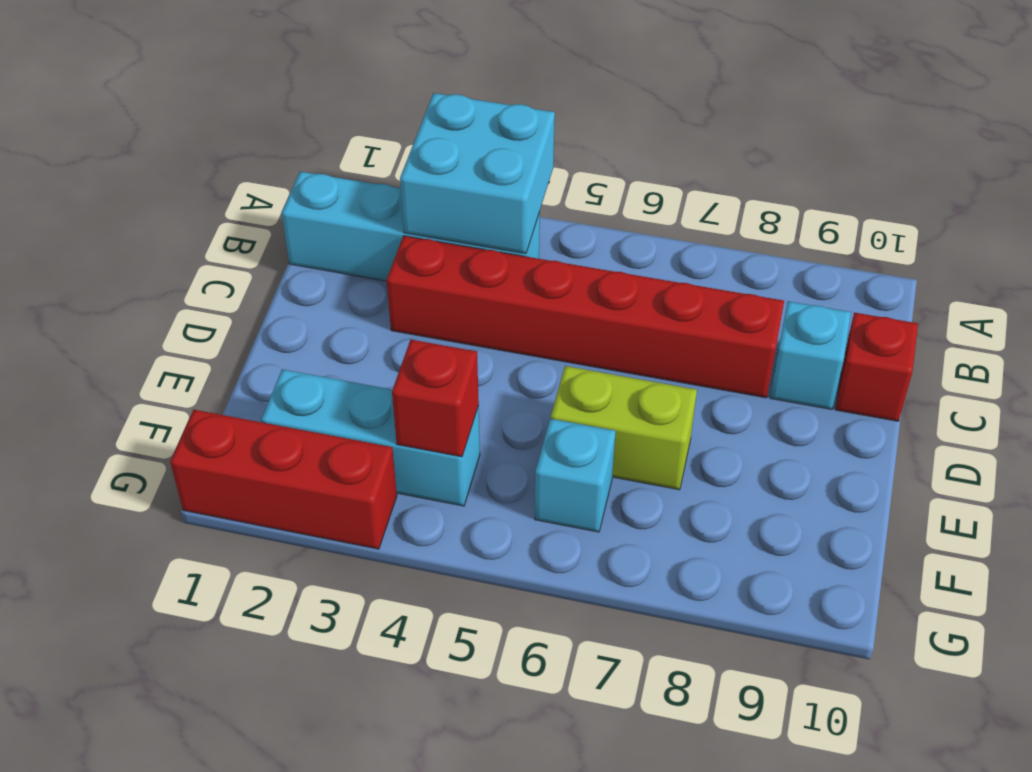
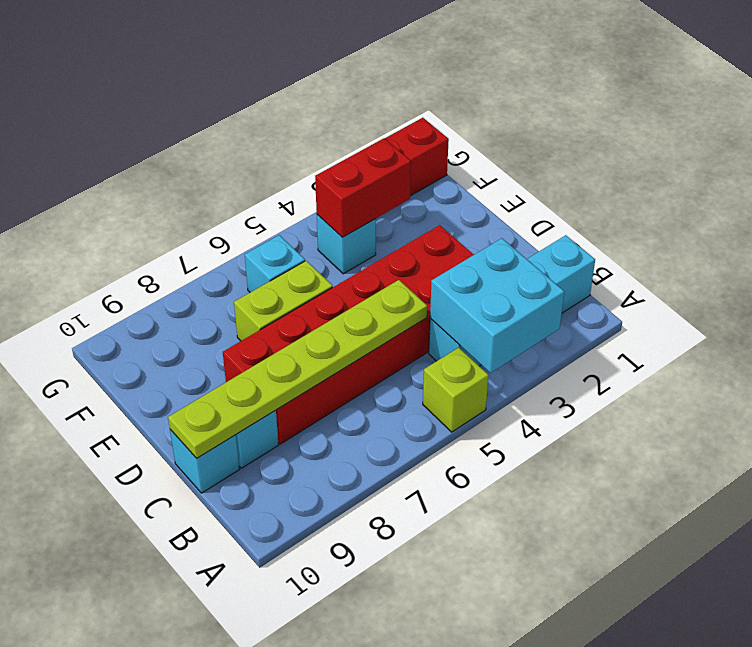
none -> lime 1x1 brick [423,348,489,432]
red 1x6 brick [387,236,784,398] -> red 2x6 brick [223,225,474,444]
none -> lime 1x6 plate [168,280,427,458]
red 1x1 brick [836,313,918,421] -> cyan 1x1 brick [170,429,239,493]
cyan 1x3 brick [261,369,480,506] -> cyan 1x1 brick [317,215,376,274]
red 1x1 brick [392,340,479,457] -> red 1x2 brick [315,138,411,237]

